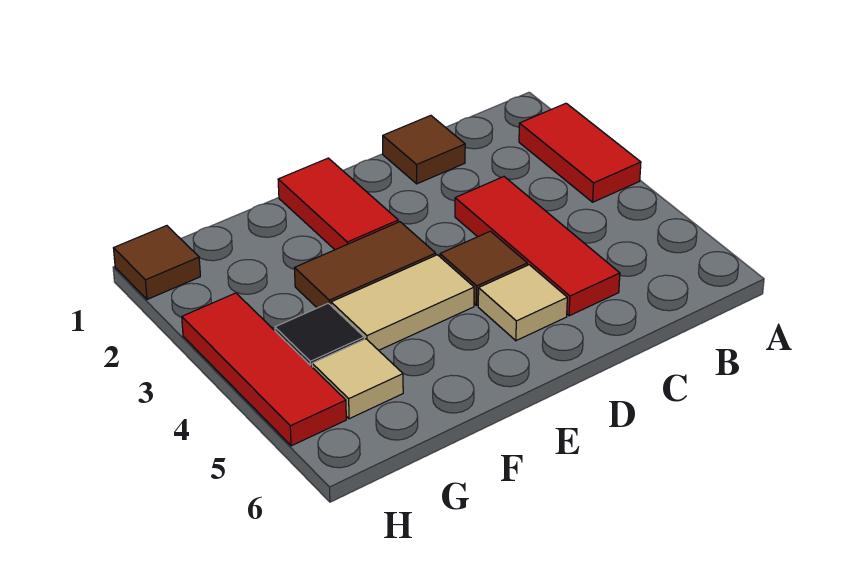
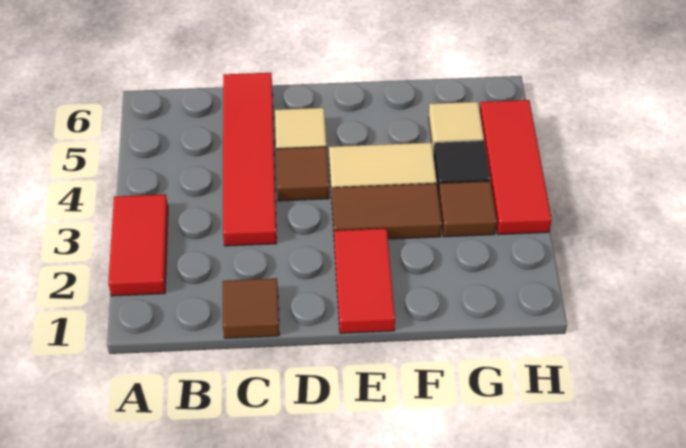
red 1x3 tile [455,177,620,316] -> red 1x4 tile [223,73,277,246]
brown 1x1 tile [114,226,200,299] -> brown 1x1 tile moved to [438,181,497,237]

